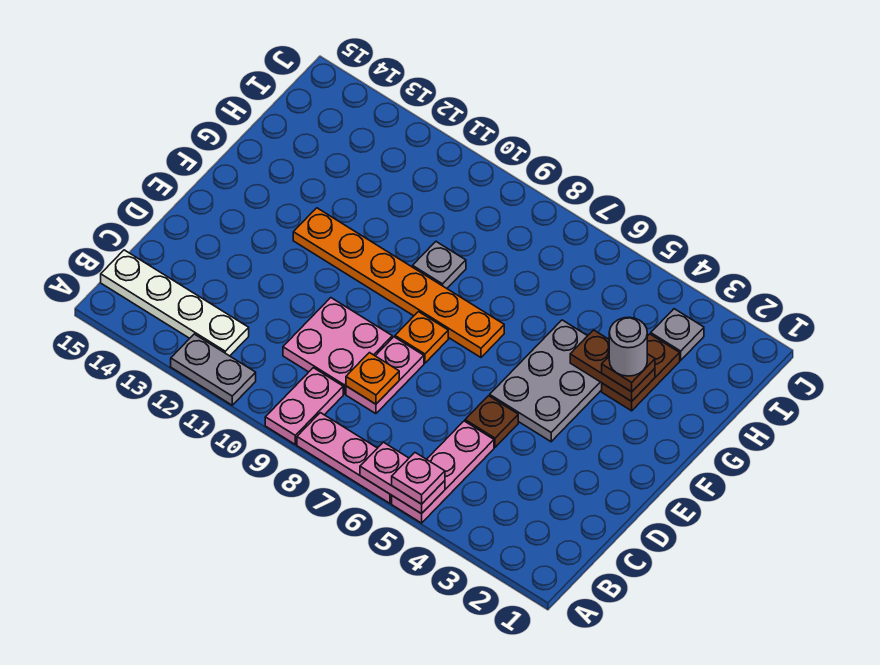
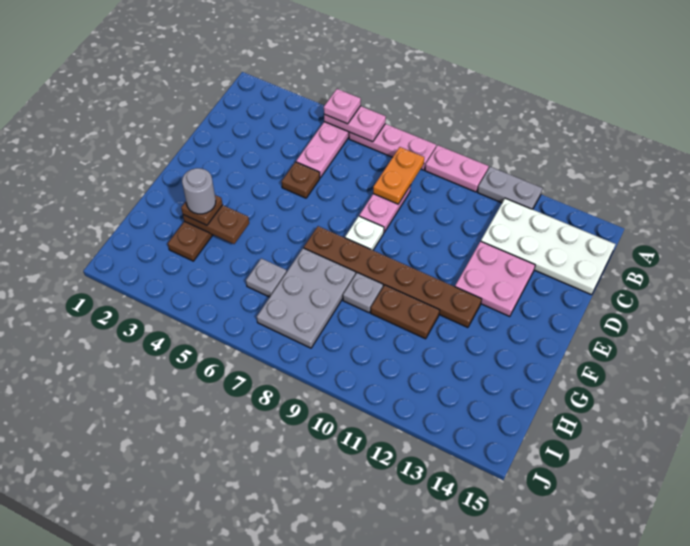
pink 1x2 plate [265,368,343,444] -> pink 1x2 plate turned to [425,145,489,192]
white 1x4 plate [101,250,249,356] -> white 2x4 plate [481,198,615,295]
orange 1x1 plate [346,353,399,404] -> orange 1x2 plate [373,147,424,204]
pink 2x2 plate [283,298,392,394] -> pink 2x2 plate moved to [455,241,535,317]
grey 2x3 plate [490,320,602,442] -> grey 2x3 plate moved to [257,248,356,348]
orange 1x1 plate [395,312,448,363] -> white 1x1 plate [345,216,384,250]
orange 1x6 plate [293,208,504,357] -> brown 1x6 plate [304,226,482,328]
none -> brown 1x2 plate [371,285,440,339]
grey 1x1 plate [651,309,704,360] -> grey 1x1 plate moved to [246,258,287,297]

